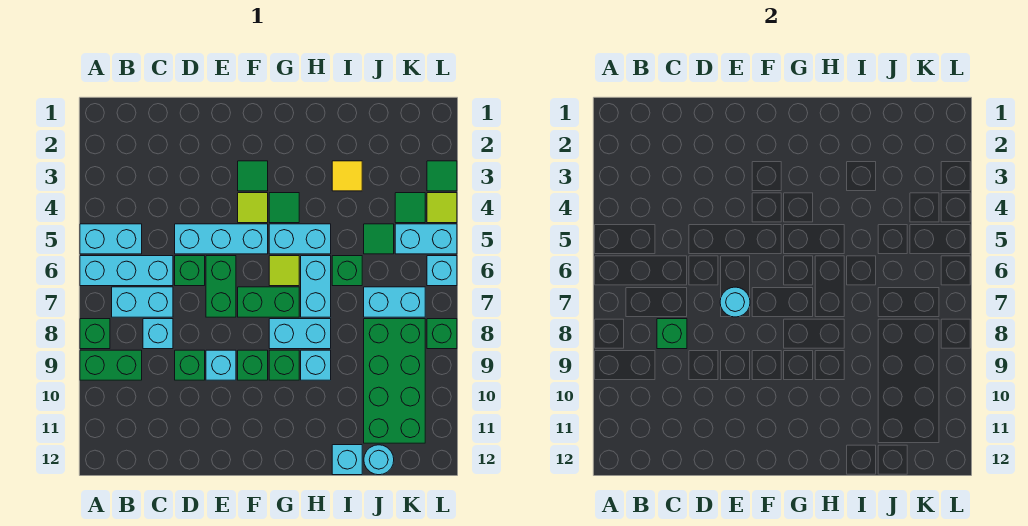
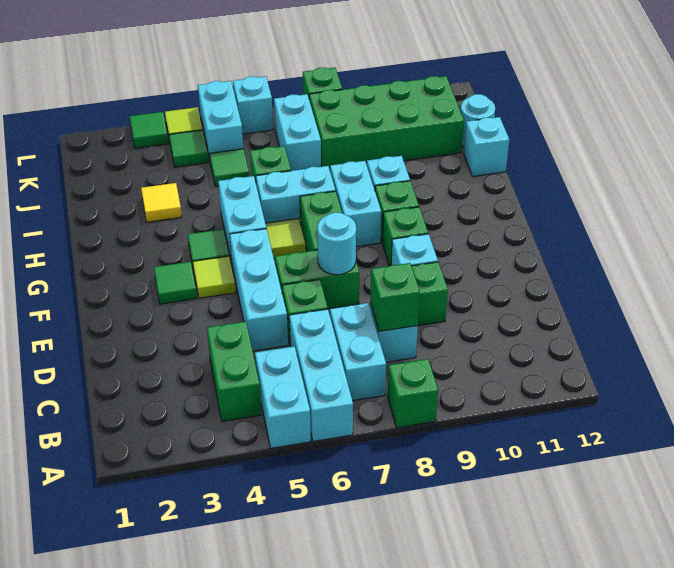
green 1x2 brick [80,350,142,380] -> green 1x2 brick moved to [207,322,261,421]

